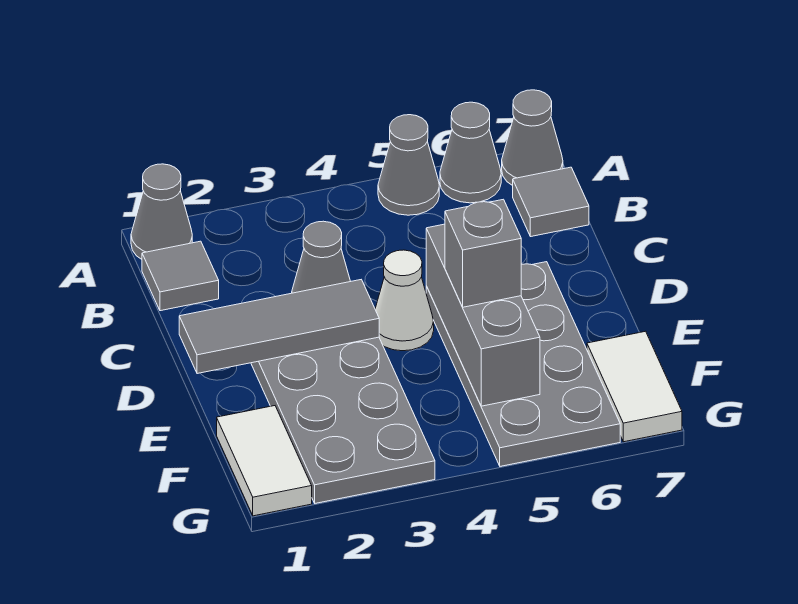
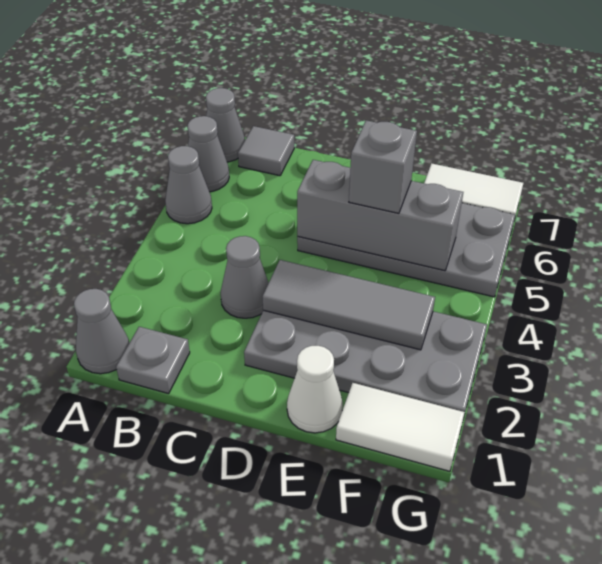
grey 1x1 tile [142,241,219,311] -> grey 1x1 plate [116,327,190,394]
grey 1x3 tile [179,280,379,374] -> grey 1x3 tile turned to [263,260,435,350]
white 1x1 cone [375,250,434,351] -> white 1x1 cone moved to [287,346,343,433]

